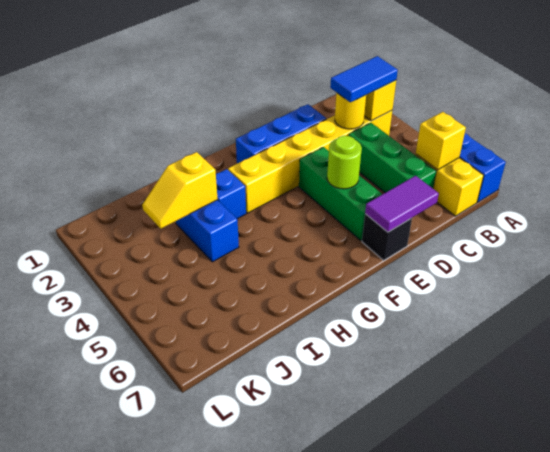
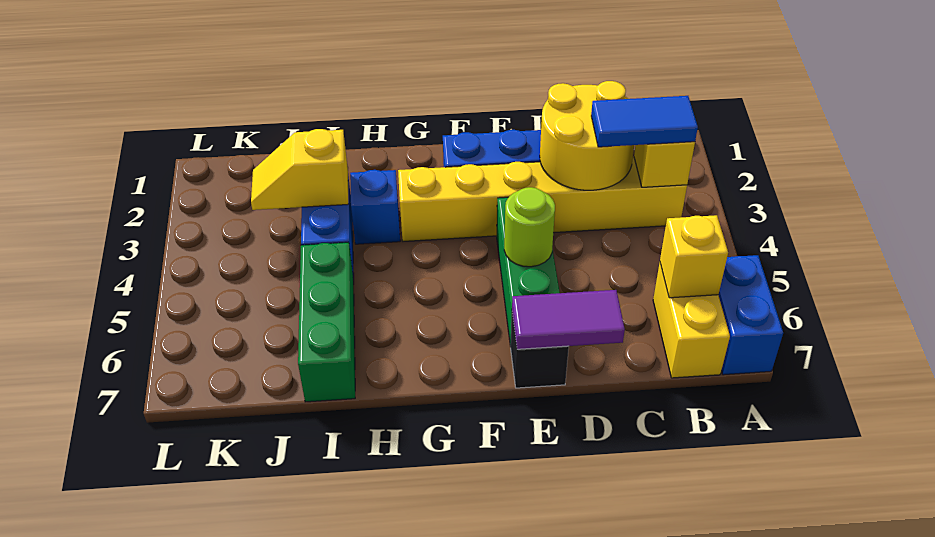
yellow 1x1 round brick [335,93,366,129] -> yellow 2x2 round brick [540,81,634,190]
green 1x3 brick [349,123,436,193] -> green 1x3 brick moved to [298,242,355,402]

